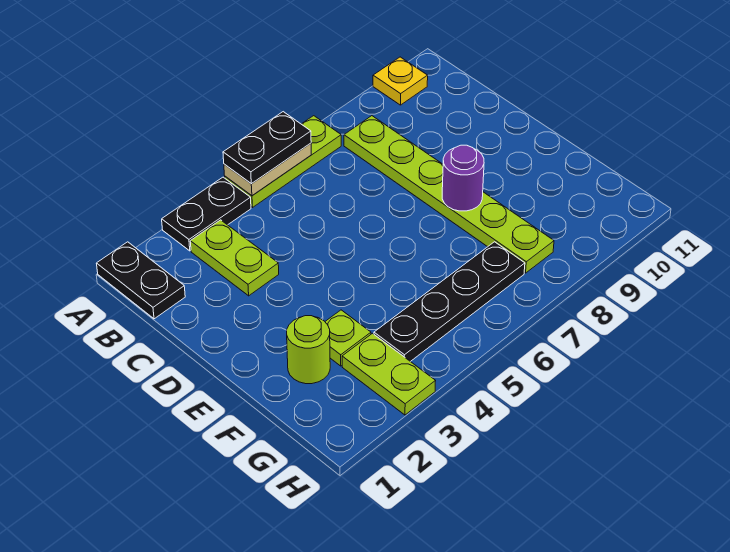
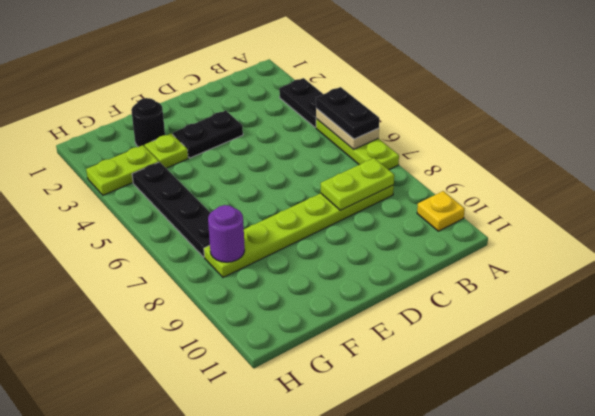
black 1x2 plate [96,242,185,319] -> black 1x2 plate moved to [173,111,243,158]
lime 1x2 plate [190,220,279,296] -> lime 1x2 plate moved to [321,158,394,210]
purple 1x1 round brick [442,145,484,211] -> purple 1x1 round brick moved to [208,205,245,262]
lime 1x1 round brick [287,316,330,384] -> black 1x1 round brick [131,98,165,147]

